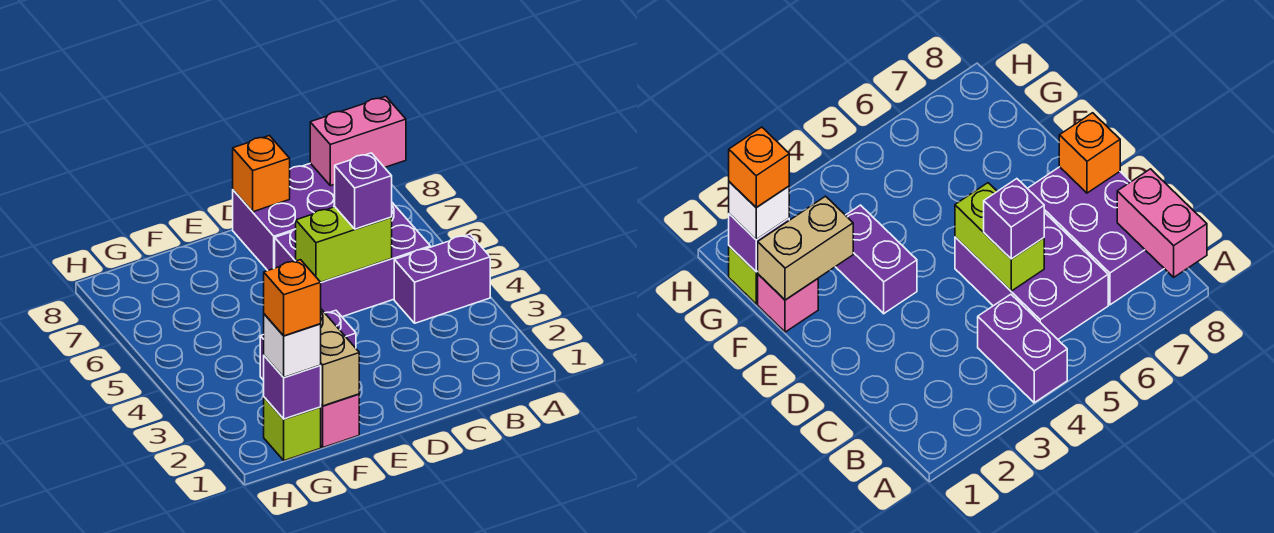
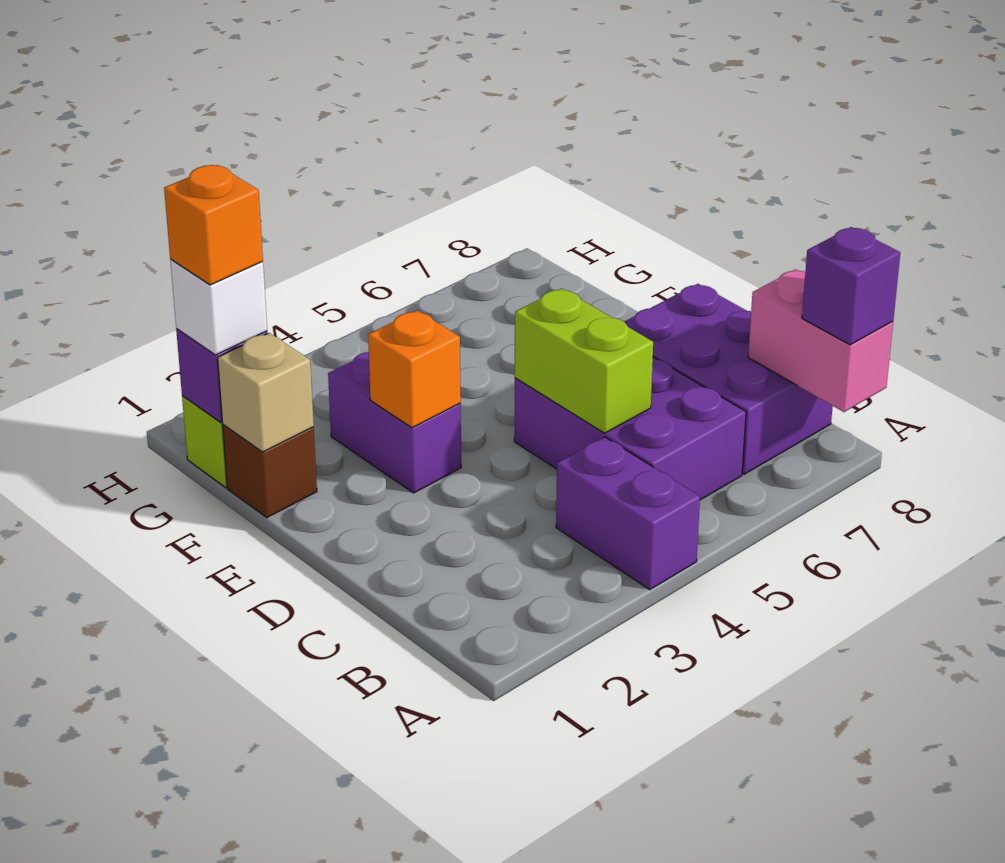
purple 1x1 brick [335,153,392,229] -> purple 1x1 brick moved to [802,227,900,345]
orange 1x1 brick [233,136,290,212] -> orange 1x1 brick moved to [368,310,461,428]
pink 1x1 brick [321,394,359,447] -> brown 1x1 brick [223,425,317,518]
tan 1x2 brick [320,309,359,406] -> tan 1x1 brick [218,333,314,452]

